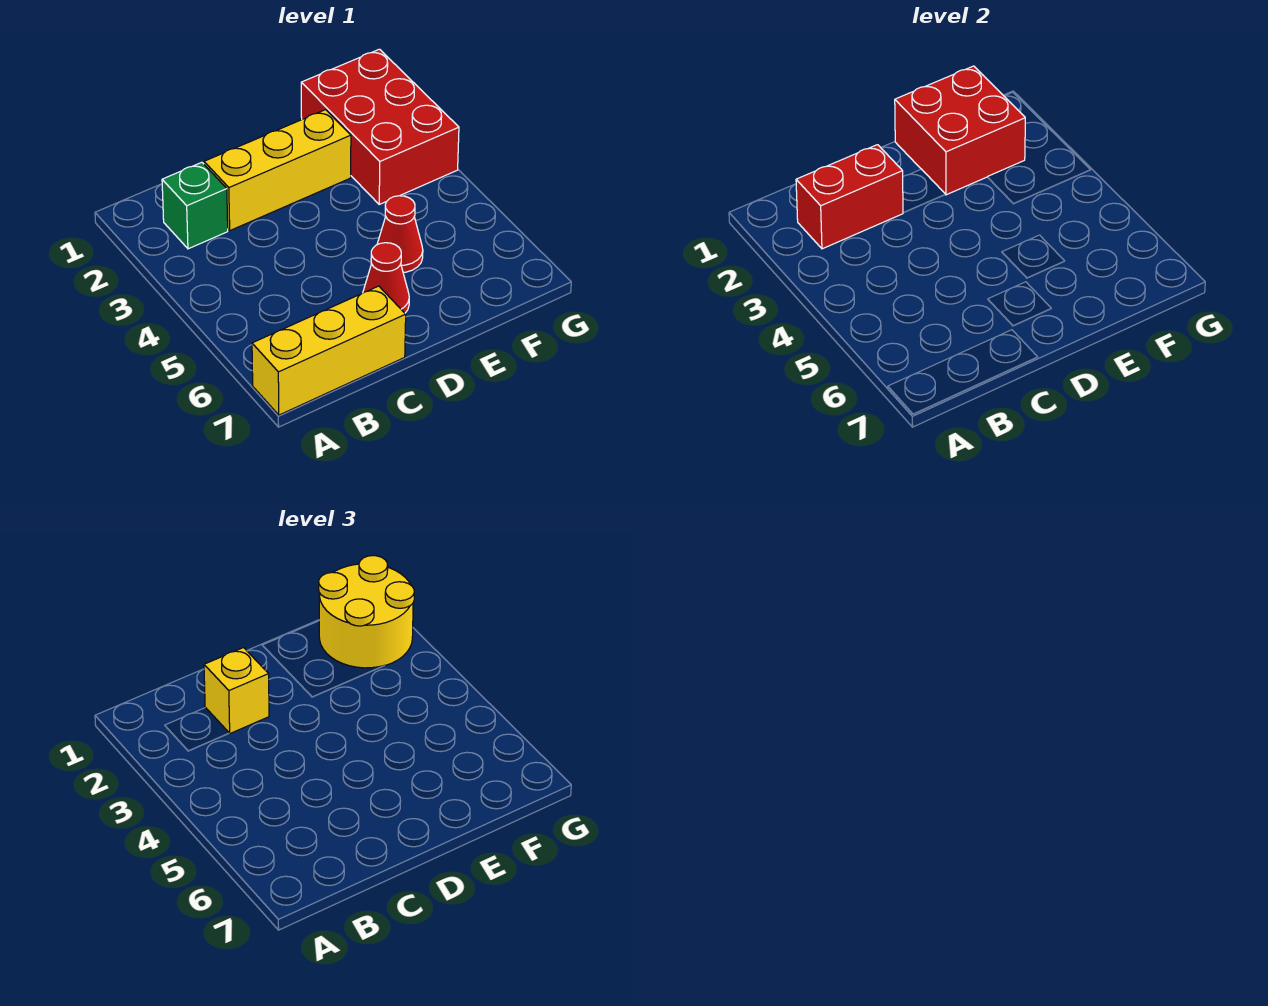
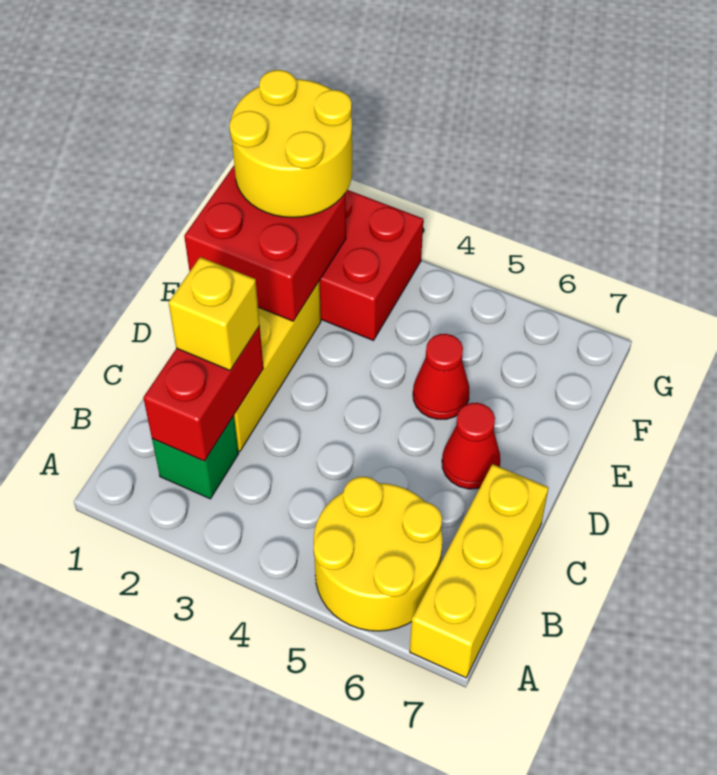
none -> yellow 2x2 round brick [314,477,442,631]

